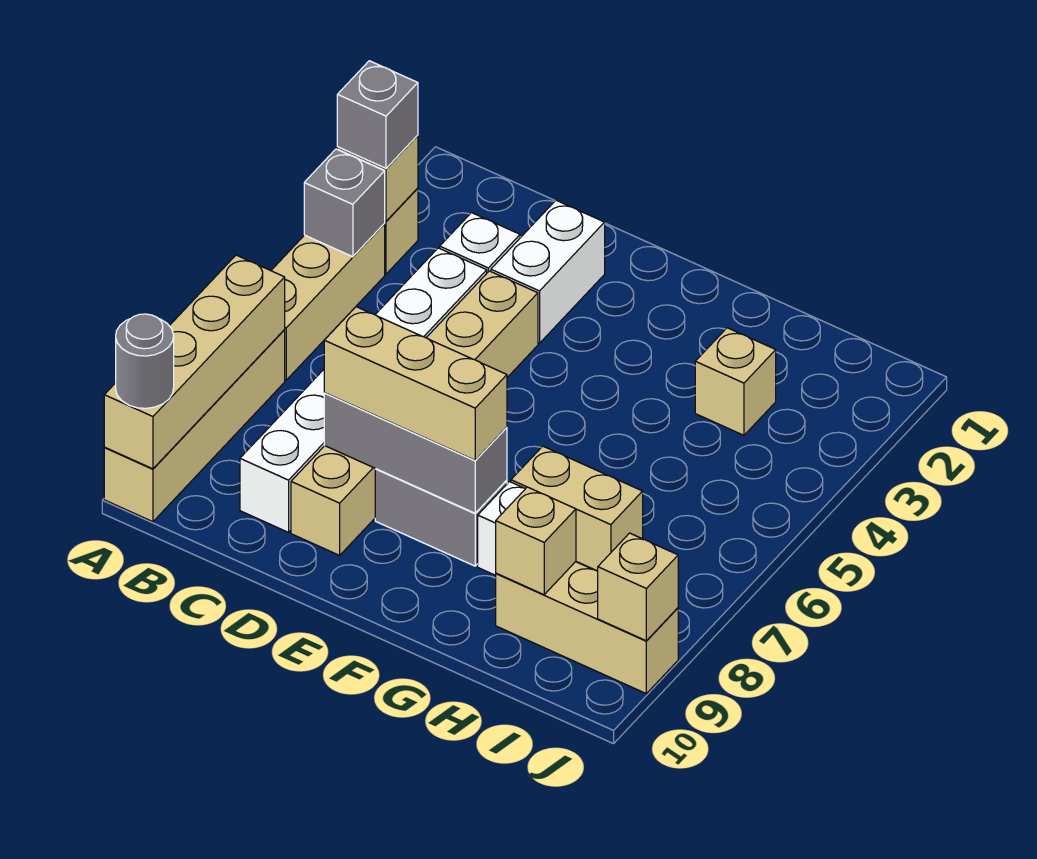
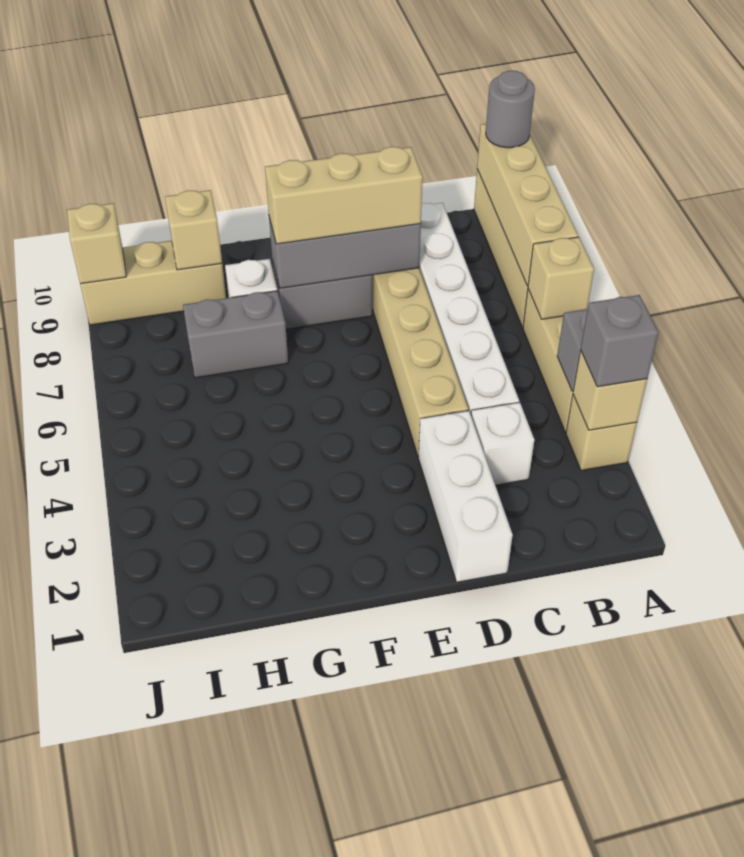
white 1x2 brick [491,200,605,343] -> white 1x3 brick [418,411,513,582]
tan 1x2 brick [511,446,643,571] -> grey 1x2 brick [183,291,288,378]
tan 1x1 brick [695,328,776,435] -> tan 1x1 brick moved to [528,237,594,319]

